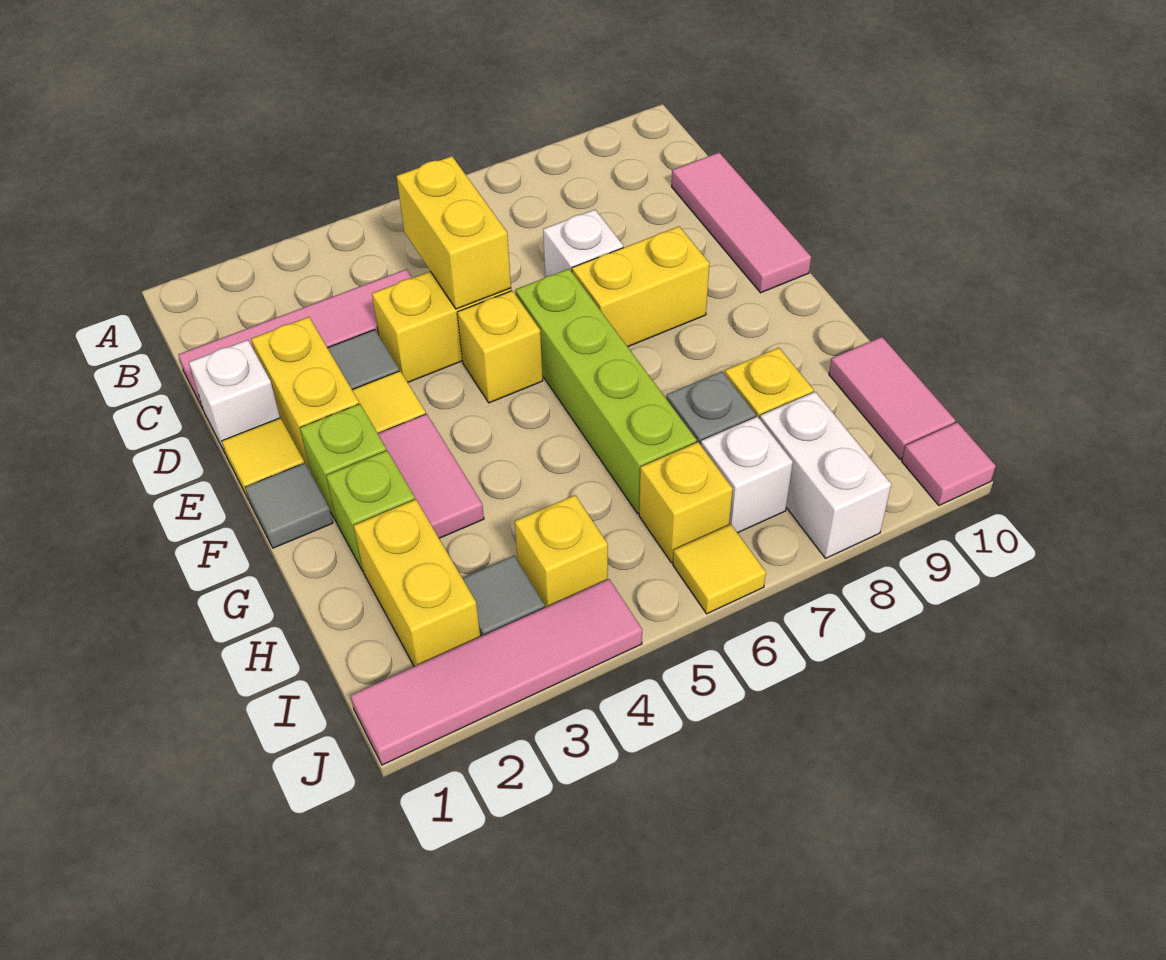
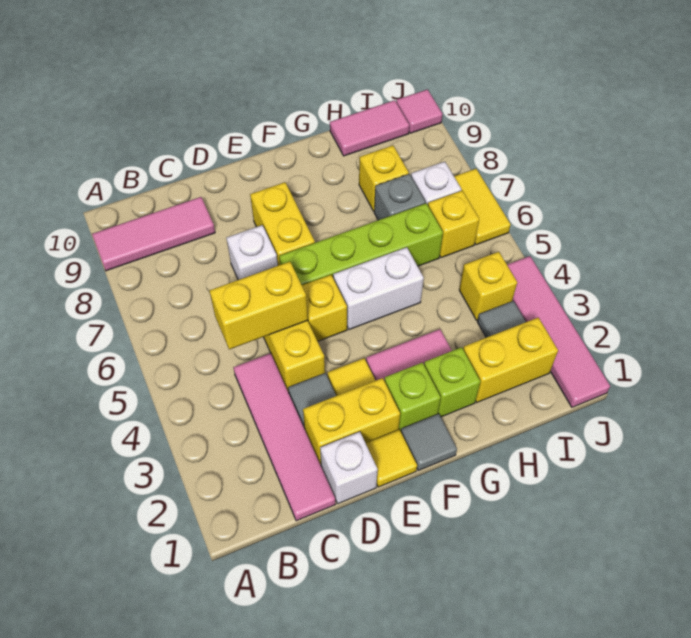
pink 1x3 tile [672,153,811,293] -> pink 1x3 tile moved to [92,197,215,271]
white 1x2 brick [760,392,891,558] -> white 1x2 brick moved to [333,247,424,329]
yellow 1x1 tile [673,524,766,614] -> yellow 1x2 tile [454,169,511,245]

